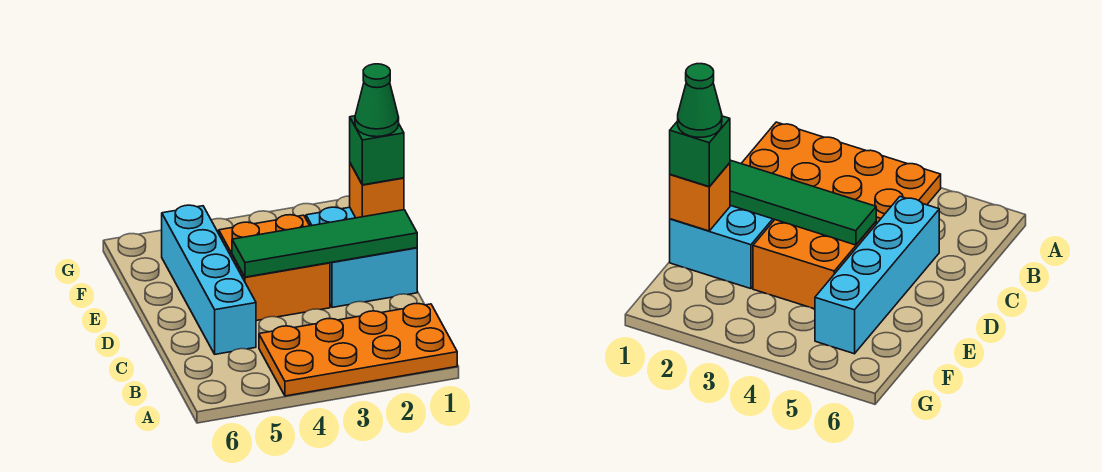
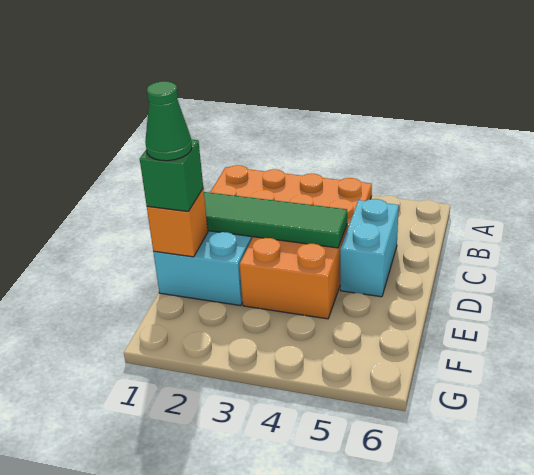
cyan 1x4 brick [162,205,256,354] -> cyan 1x2 brick [340,199,399,297]

